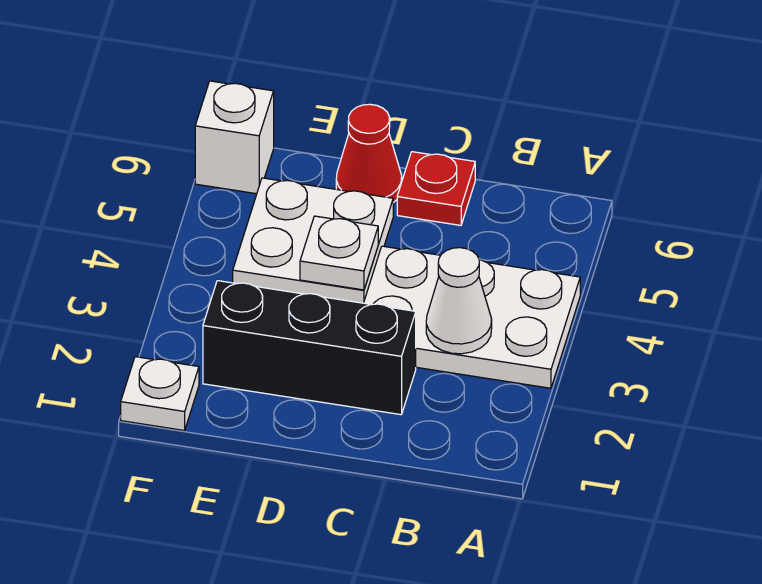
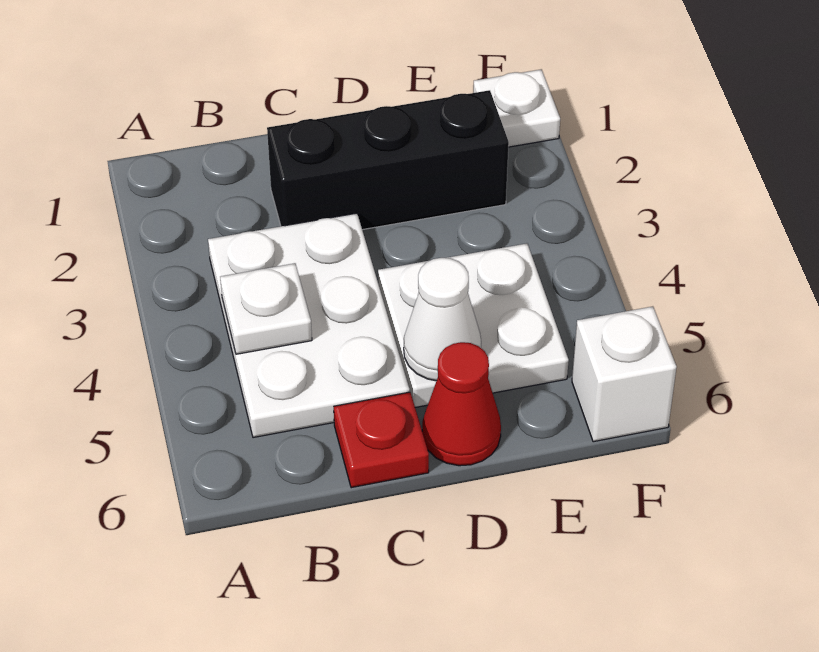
white 2x3 plate [364,246,580,388] -> white 2x3 plate turned to [208,213,410,438]
white 1x1 cone [426,248,492,354] -> white 1x1 cone moved to [404,258,481,381]
white 1x1 plate [300,216,378,290] -> white 1x1 plate moved to [220,263,312,354]

